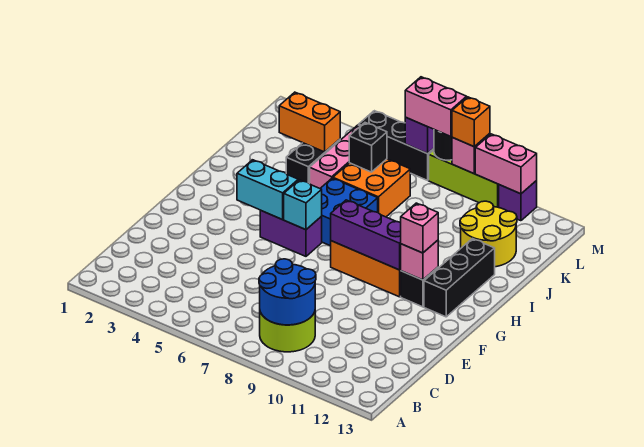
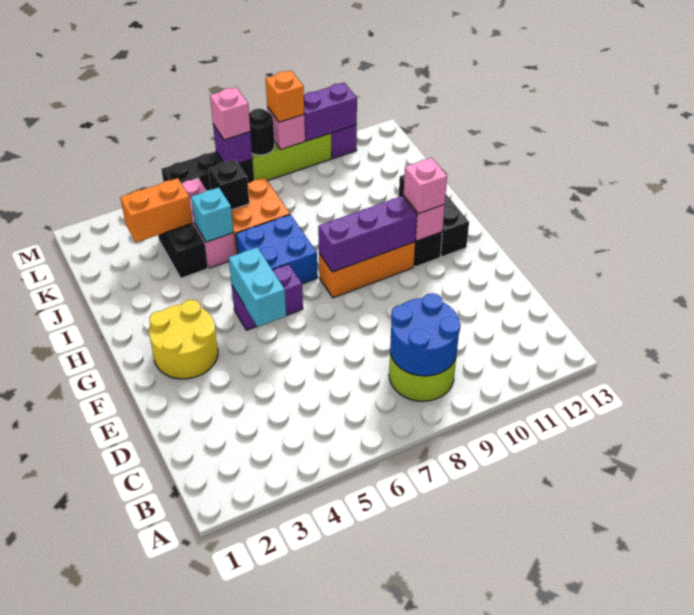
cyan 1x2 brick [237,160,298,220] -> cyan 1x2 brick turned to [229,247,286,327]
cyan 1x1 brick [284,180,322,230] -> cyan 1x1 brick moved to [191,187,233,242]
yellow 2x2 round brick [460,201,517,267] -> yellow 2x2 round brick moved to [149,300,218,379]
pink 1x2 brick [405,77,467,136] -> pink 1x1 brick [210,87,250,140]
pink 1x2 brick [475,134,537,194] -> purple 1x2 brick [304,83,357,141]

